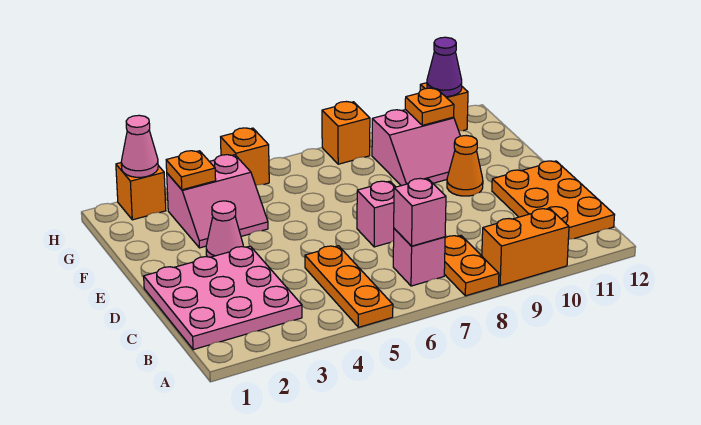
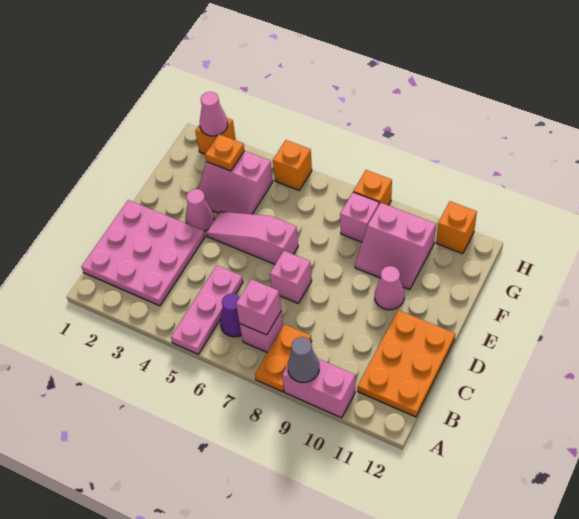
orange 1x3 plate [305,246,393,327] -> pink 1x3 plate [171,265,243,354]
orange 1x2 brick [482,208,569,286] -> pink 1x2 brick [282,359,355,418]
none -> grey 1x1 cone [288,337,319,382]
none -> pink 1x3 slope [206,212,298,264]
orange 1x1 cone [447,136,483,196] -> pink 1x1 cone [375,266,404,310]
none -> pink 1x1 brick [340,192,379,242]
orange 1x1 plate [405,88,454,125] -> none
purple 1x1 cone [427,37,462,97] -> purple 1x1 cone moved to [220,293,242,337]

